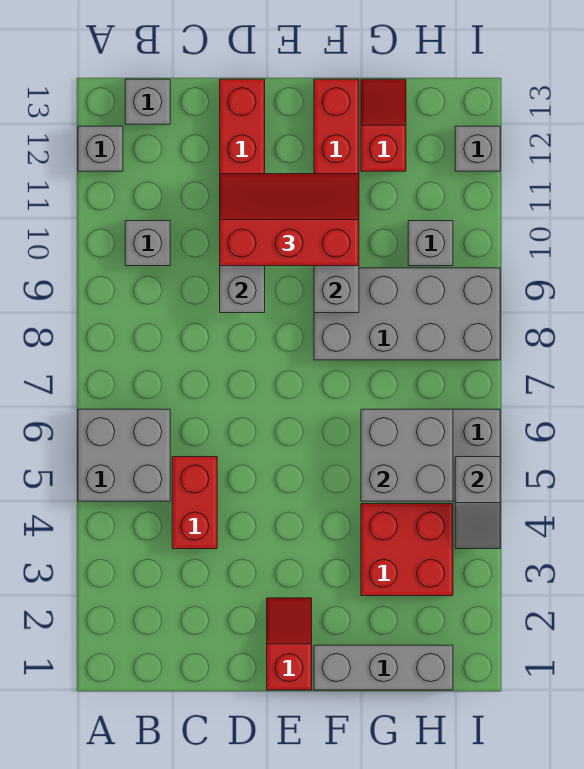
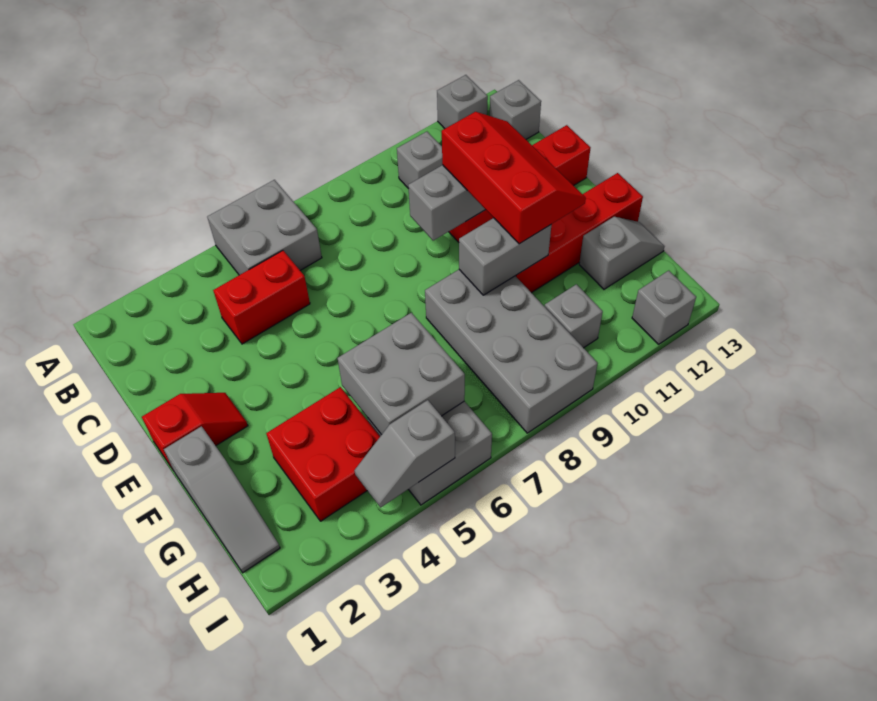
grey 1x3 brick [314,645,453,690] -> grey 1x3 slope [164,426,280,573]
red 1x2 slope [361,79,406,171] -> grey 1x2 slope [579,217,665,289]

